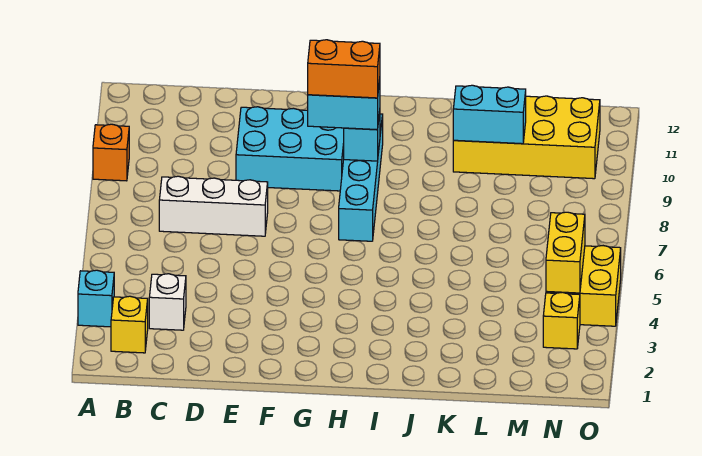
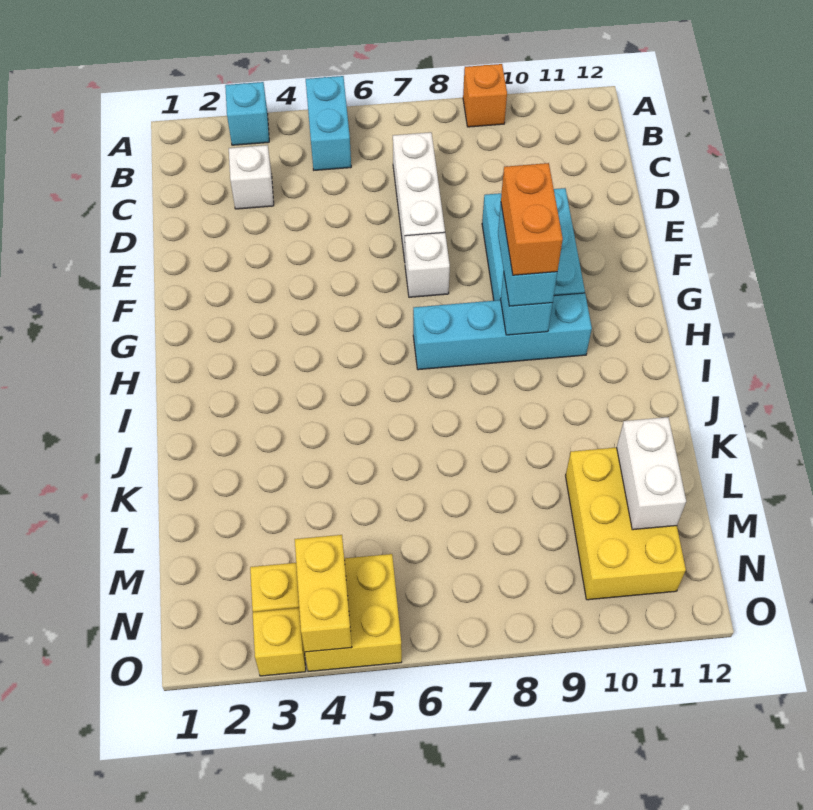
yellow 1x1 brick [111,296,148,353] -> yellow 1x1 brick moved to [253,608,306,676]
none -> white 1x1 brick [405,232,450,297]
yellow 2x4 brick [453,96,600,179] -> yellow 2x3 brick [566,447,686,600]
cyan 1x2 brick [453,85,526,144] -> cyan 1x2 brick moved to [306,76,351,170]
none -> white 1x2 brick [617,417,686,530]
yellow 1x2 brick [546,212,585,293] -> yellow 1x2 brick turned to [295,535,352,652]

